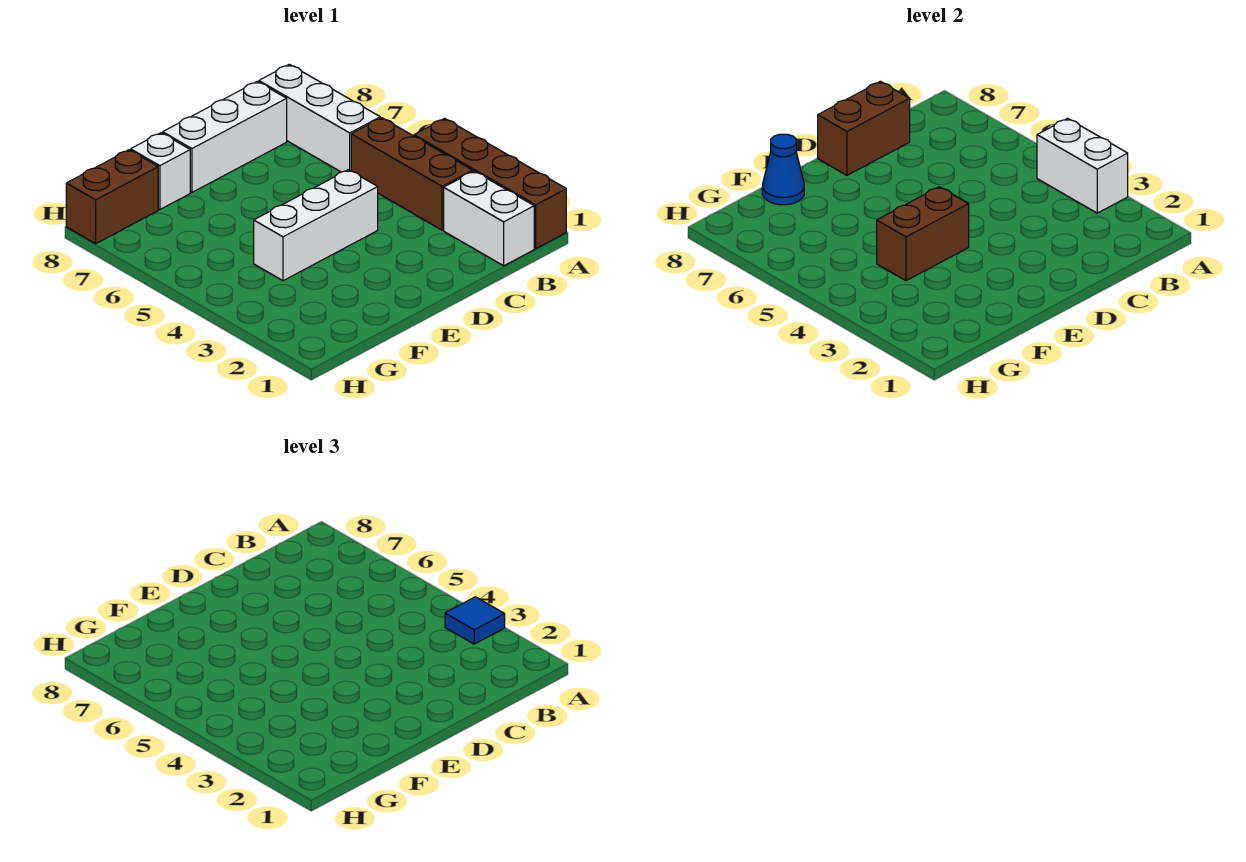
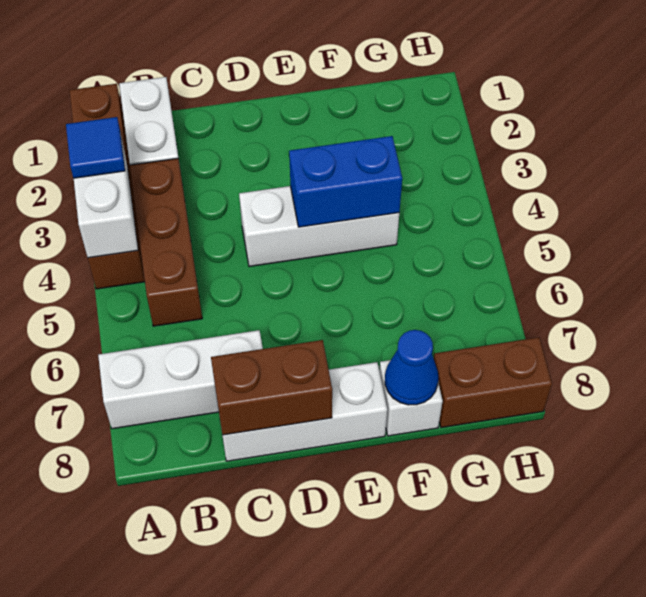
white 1x3 brick [259,64,380,172] -> white 1x3 brick turned to [98,330,263,429]
brown 1x2 brick [877,187,969,281] -> blue 1x2 brick [289,136,402,227]

